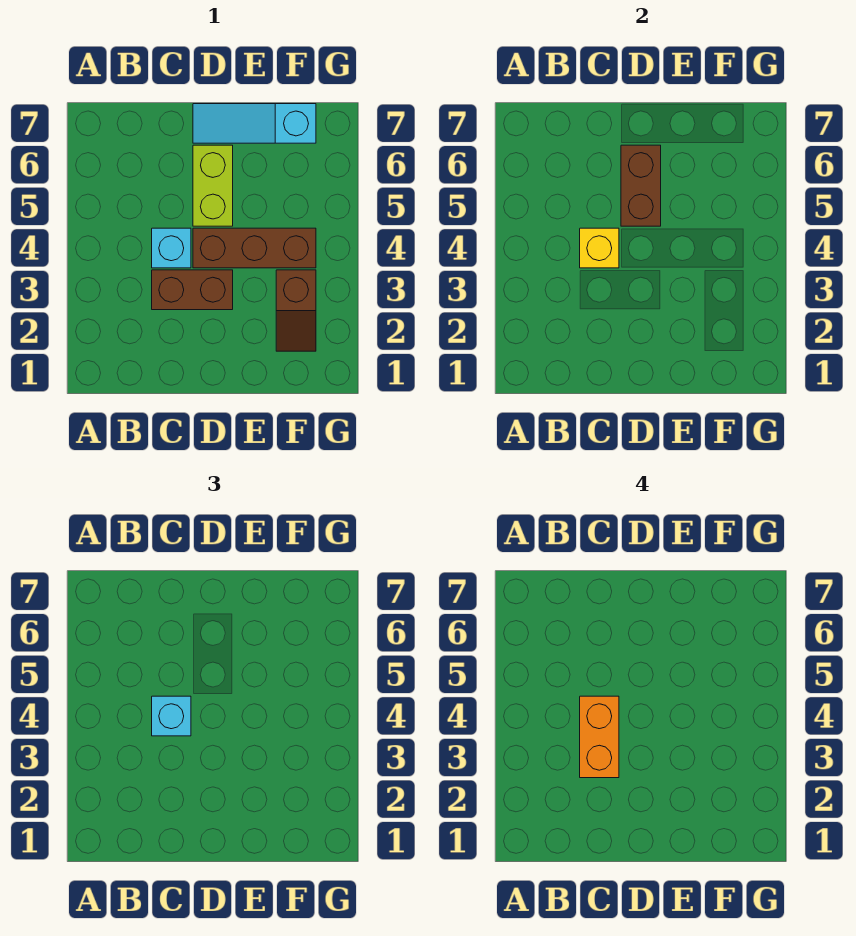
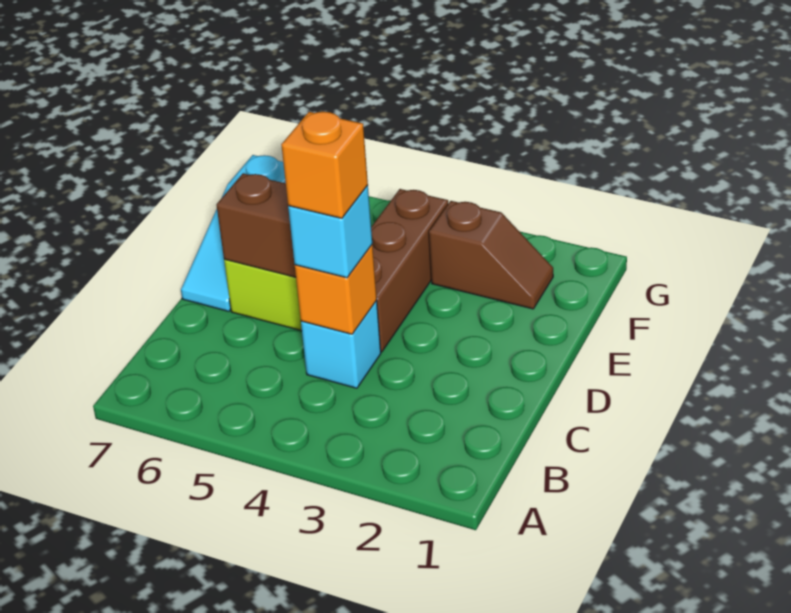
brown 1x2 brick [152,270,233,310] -> none
orange 1x2 brick [580,696,619,778] -> orange 1x1 brick [281,112,368,218]
yellow 1x1 brick [580,228,619,268] -> orange 1x1 brick [295,245,377,334]

